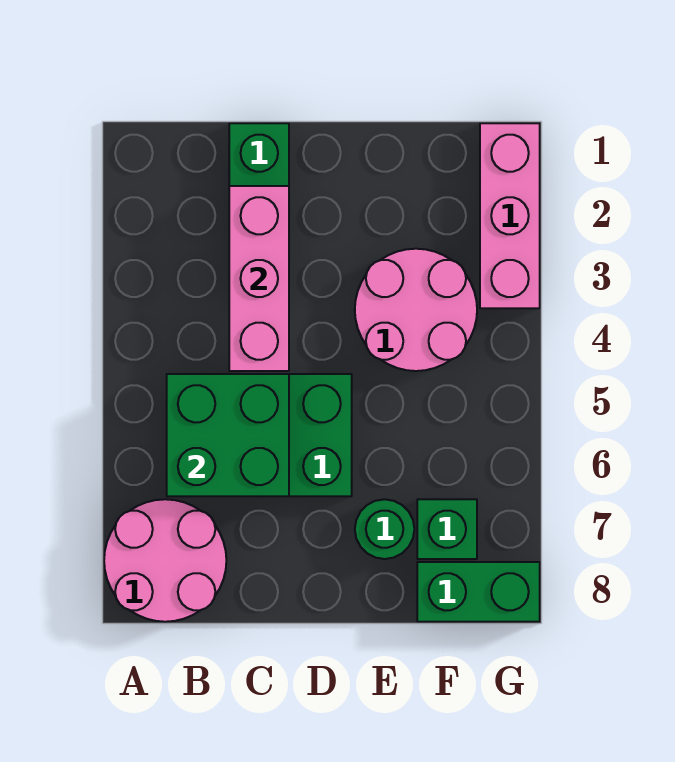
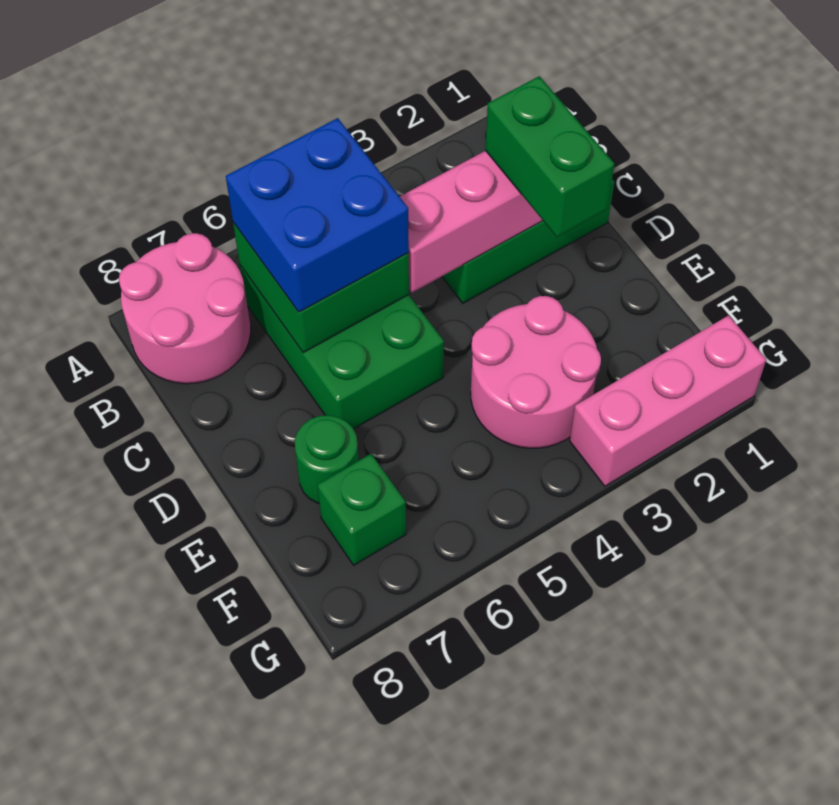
none -> blue 2x2 brick [226,118,409,312]
green 1x2 brick [417,562,540,622] -> green 1x2 brick moved to [485,76,614,237]

